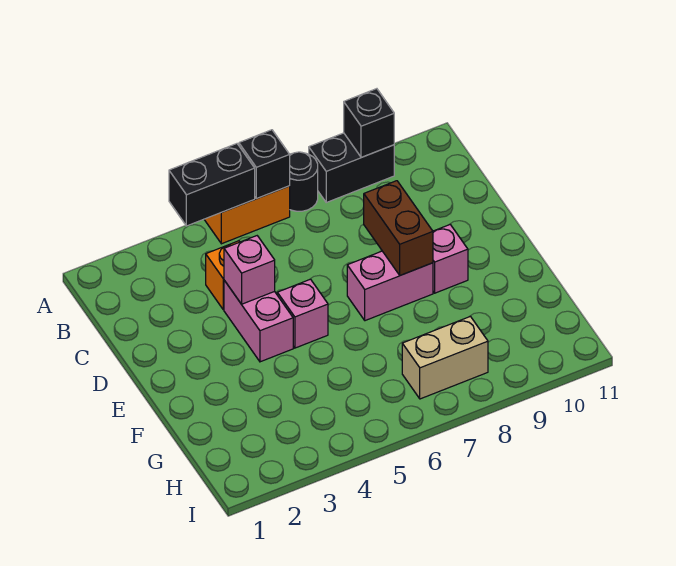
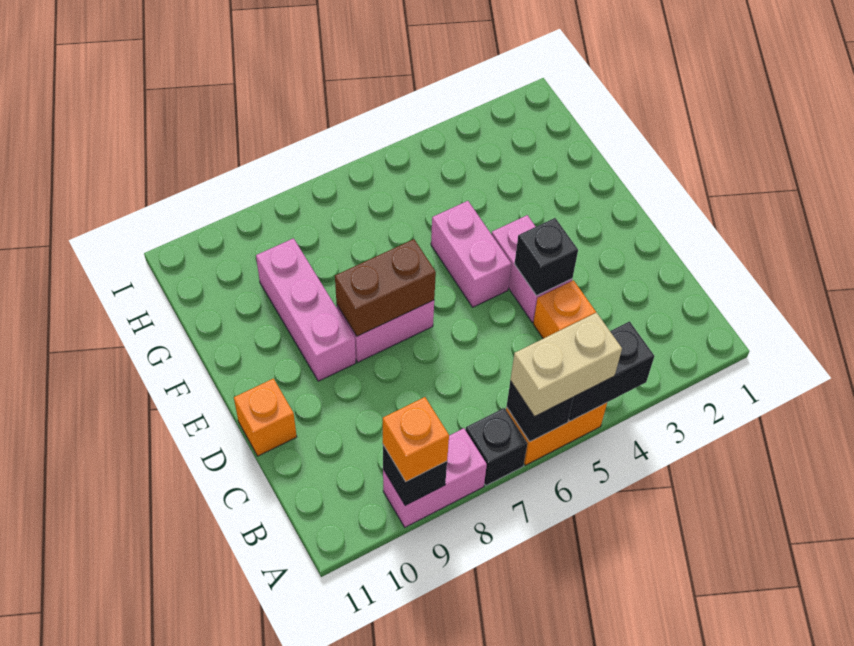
black 1x1 round brick [290,152,318,211] -> black 1x1 brick [466,408,528,486]
black 1x2 brick [309,133,394,202] -> pink 1x2 brick [383,428,487,527]
none -> orange 1x1 brick [383,397,449,482]
pink 1x1 brick [224,236,275,304] -> black 1x1 brick [515,218,578,296]
brown 1x2 brick [364,181,433,275] -> brown 1x2 brick turned to [335,239,436,336]
none -> orange 1x1 brick [234,379,297,456]
pink 1x1 brick [277,279,328,348] -> pink 1x2 brick [431,201,511,307]
pink 1x1 brick [433,225,468,293] -> pink 1x3 brick [256,238,356,381]
tan 1x2 brick [402,316,488,399] -> tan 1x2 brick moved to [510,312,622,417]

